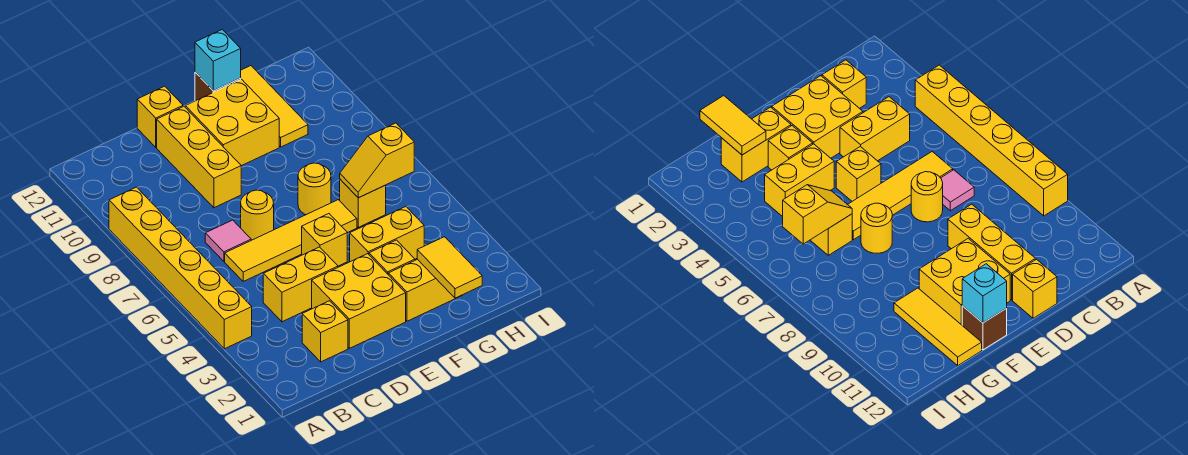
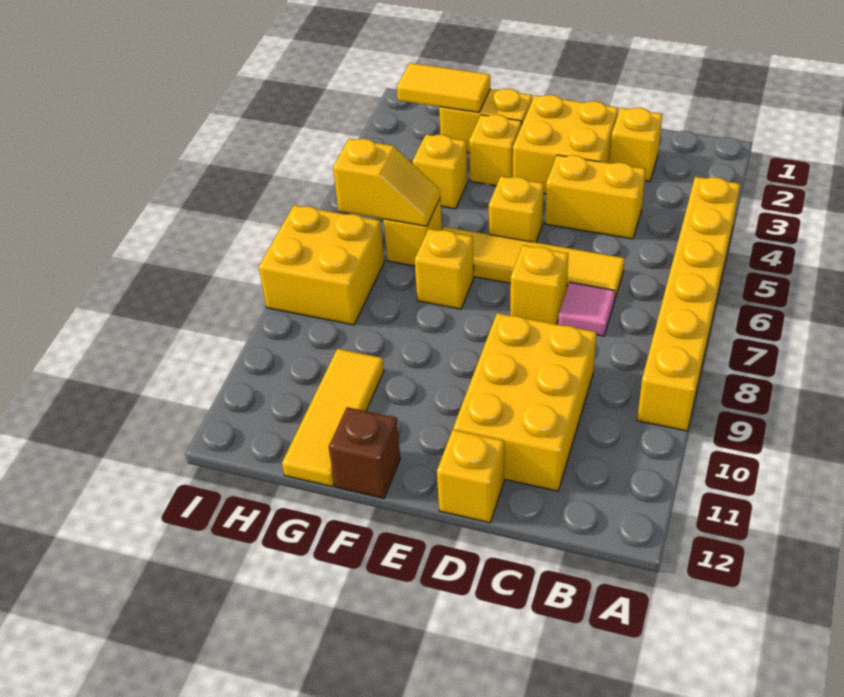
yellow 1x1 round brick [241,190,274,240] -> yellow 1x1 brick [510,245,568,324]
yellow 1x3 brick [157,107,241,208] -> yellow 2x3 brick [453,313,596,491]
yellow 2x2 brick [185,79,279,166] -> yellow 2x2 brick moved to [259,205,384,325]
yellow 1x2 brick [350,207,424,262] -> yellow 1x1 brick [413,135,468,209]
yellow 1x1 round brick [298,163,331,215] -> yellow 1x1 brick [415,229,474,309]
cyan 1x1 brick [195,30,241,91] -> none
yellow 1x2 tile [417,237,482,298] -> yellow 1x2 tile turned to [397,63,490,112]

